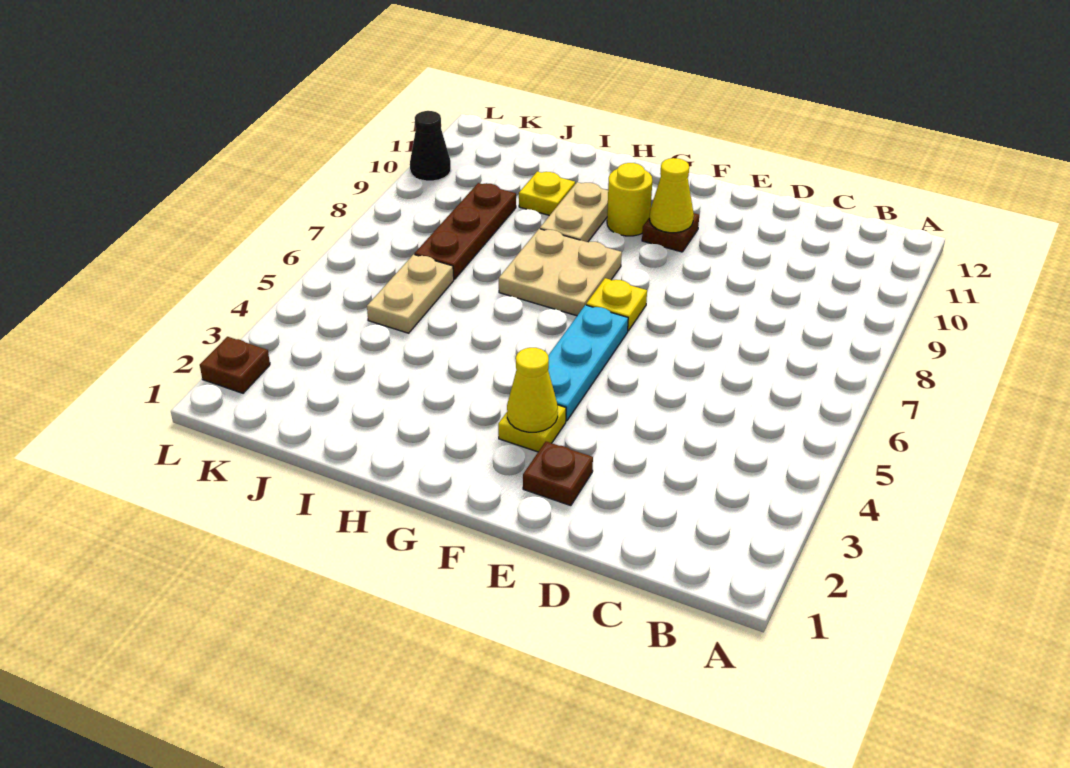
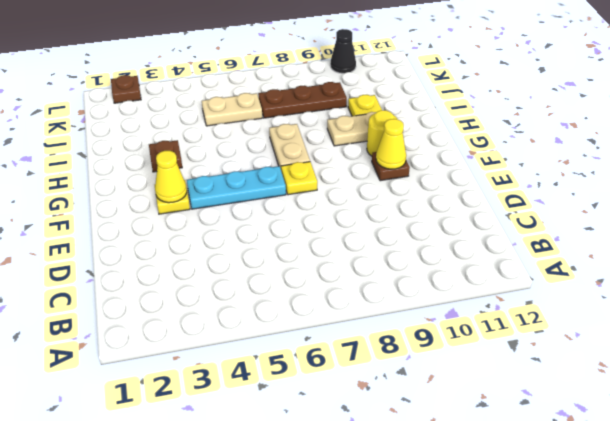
brown 1x1 plate [523,442,593,506] -> brown 1x1 plate moved to [149,140,182,172]
tan 2x2 plate [499,229,622,316] -> tan 1x2 plate [269,124,310,169]

